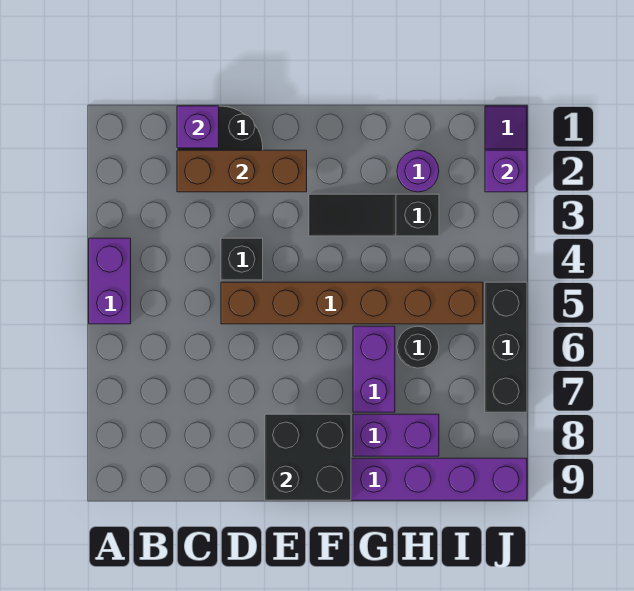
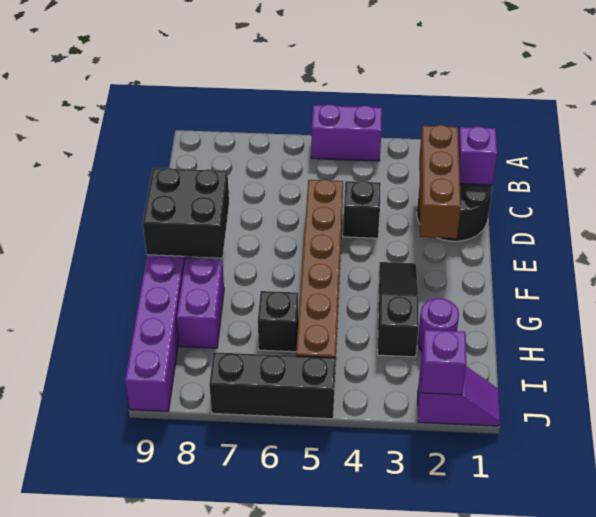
purple 1x2 brick [353,326,395,412] -> none
black 1x1 round brick [397,326,439,368] -> black 1x1 brick [258,291,298,352]

